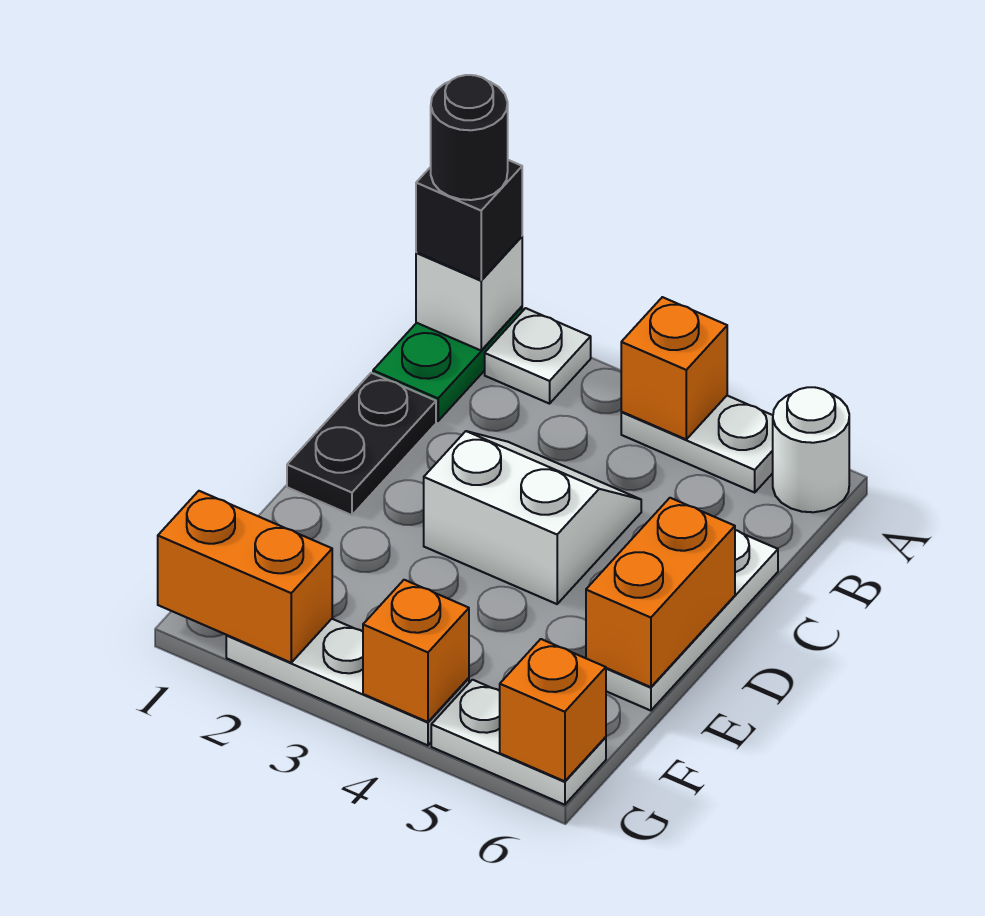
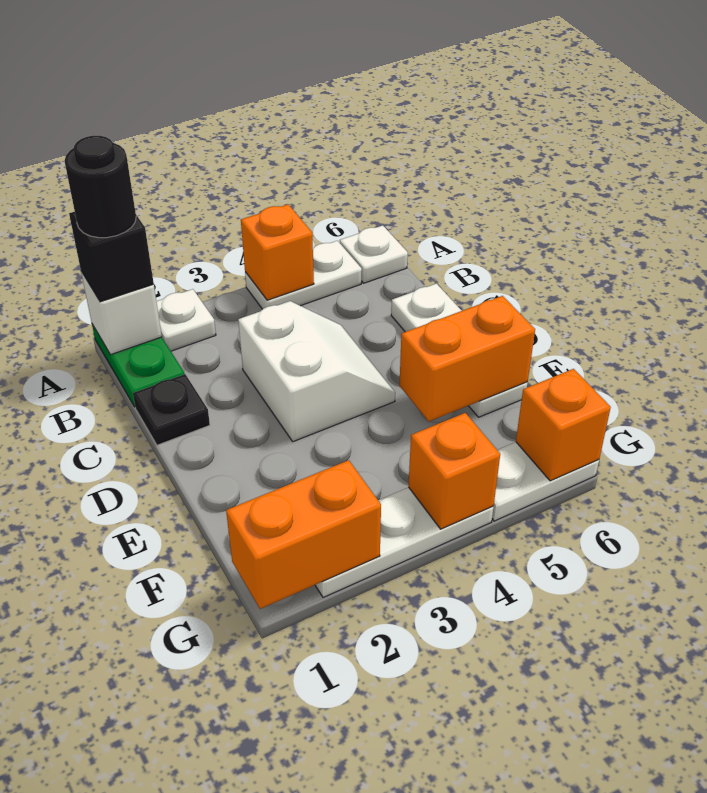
white 1x1 round brick [773,387,849,512] -> white 1x1 plate [340,225,408,283]
black 1x2 plate [287,373,436,515] -> black 1x1 plate [133,374,210,445]
white 2x2 slope [424,431,641,604] -> white 2x2 slope turned to [238,301,395,442]
orange 1x2 brick [586,498,735,687] -> orange 1x2 brick turned to [399,296,535,422]

